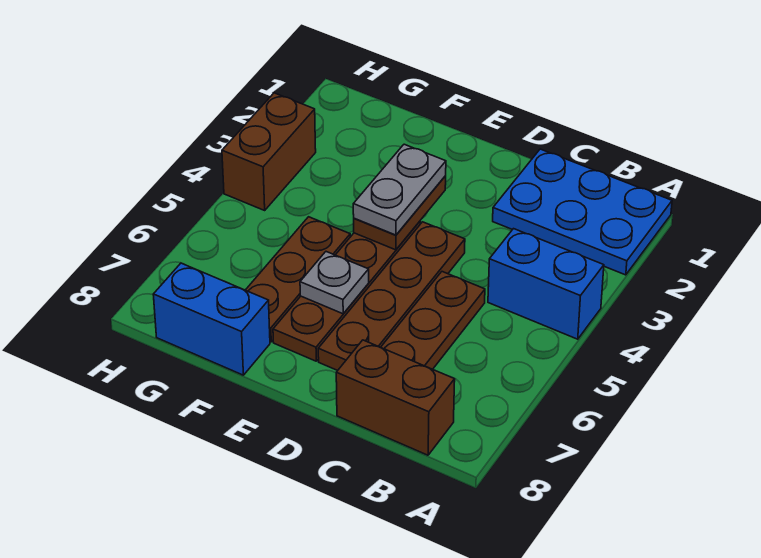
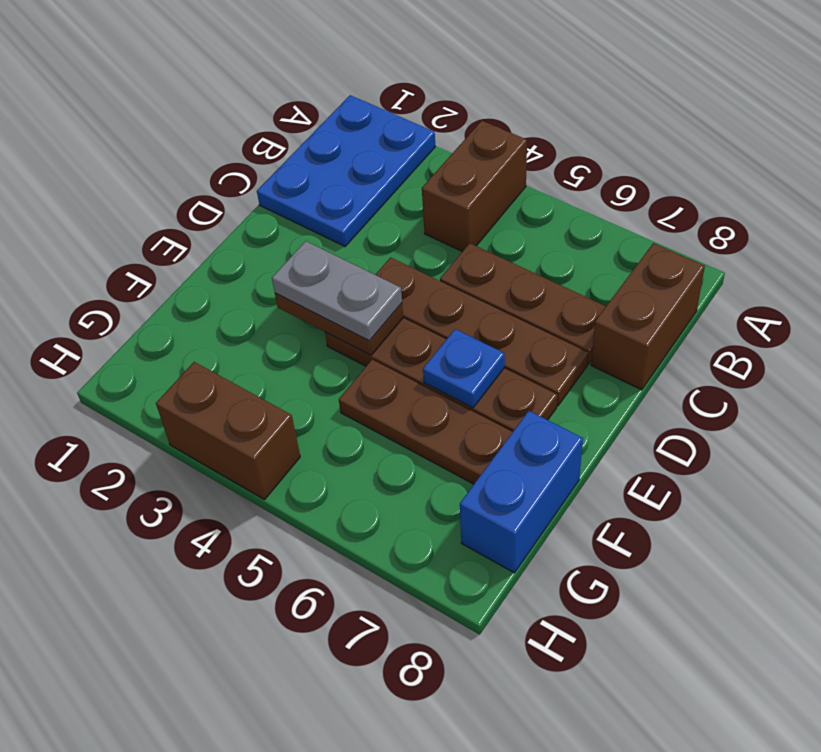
blue 1x2 brick [488,229,604,339] -> brown 1x2 brick [422,121,527,251]
grey 1x1 plate [300,252,369,314] -> blue 1x1 plate [423,329,505,408]

